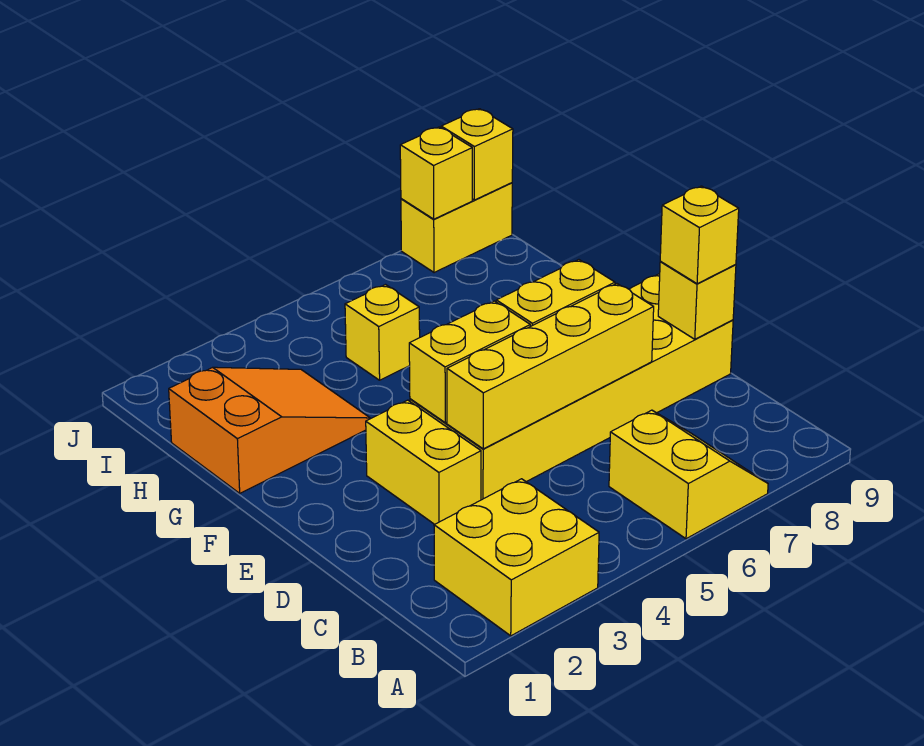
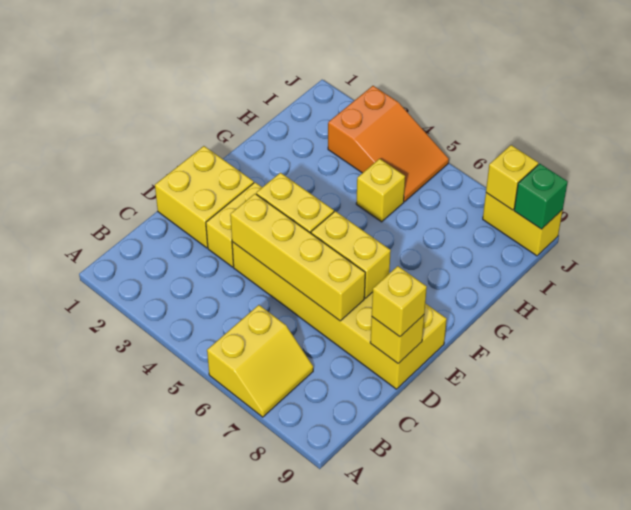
yellow 2x2 brick [434,479,599,636] -> yellow 2x2 brick moved to [155,146,254,248]
orange 2x3 slope [169,367,370,493] -> orange 2x3 slope moved to [328,86,449,202]
yellow 1x1 brick [441,109,513,200] -> green 1x1 brick [514,164,568,229]

